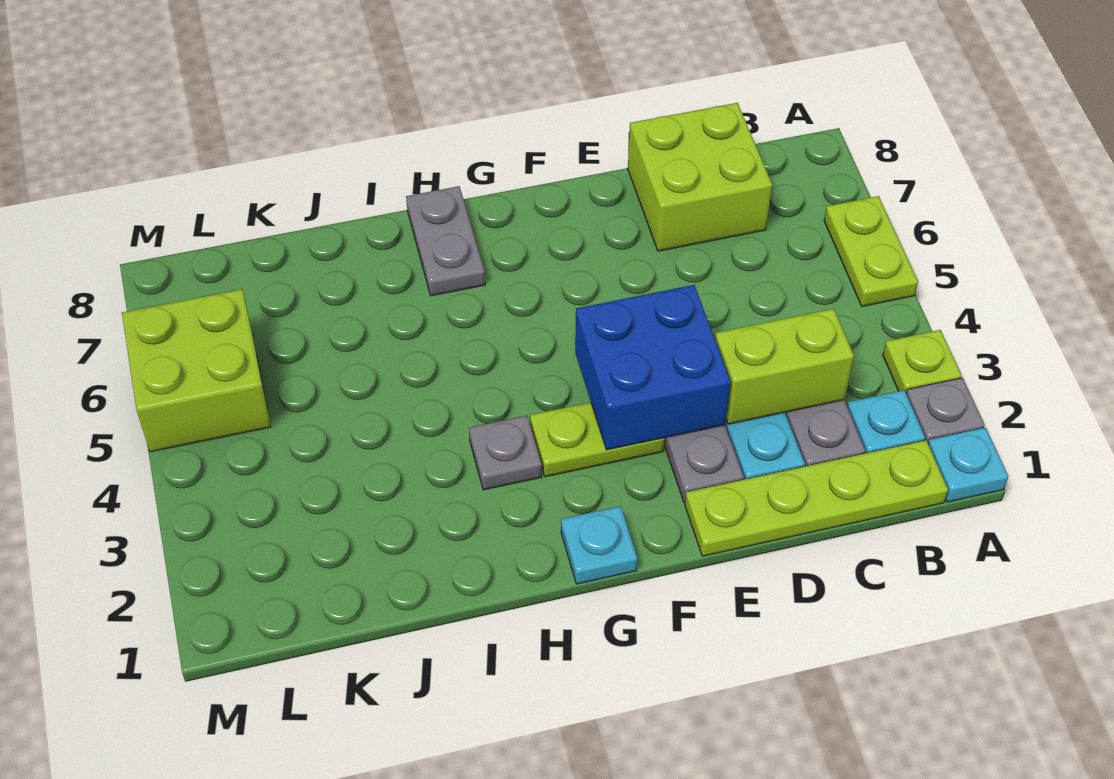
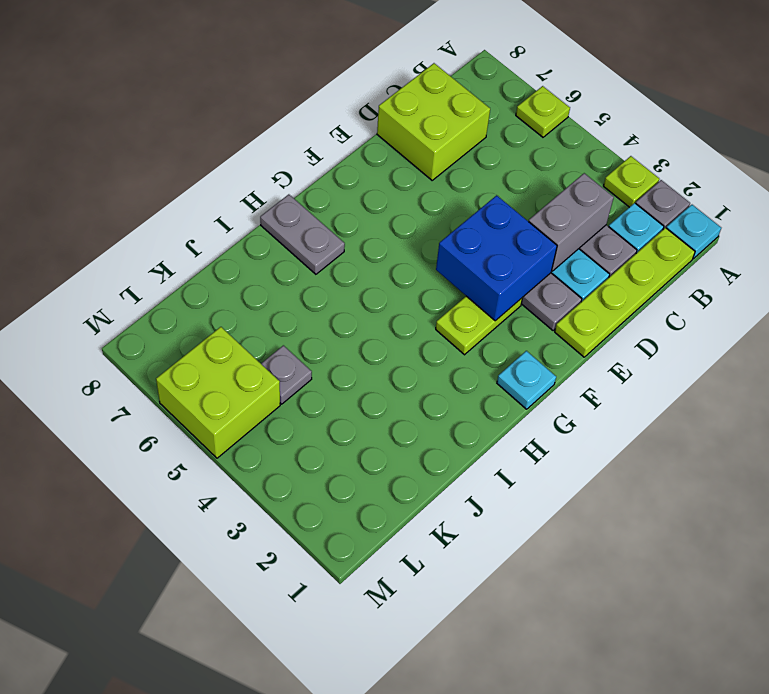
lime 1x2 plate [824,196,918,306] -> lime 1x1 plate [516,86,570,137]
lime 1x2 brick [715,309,854,424] -> grey 1x2 brick [529,173,614,271]
grey 1x1 plate [469,416,542,490] -> grey 1x1 plate moved to [261,345,312,404]

